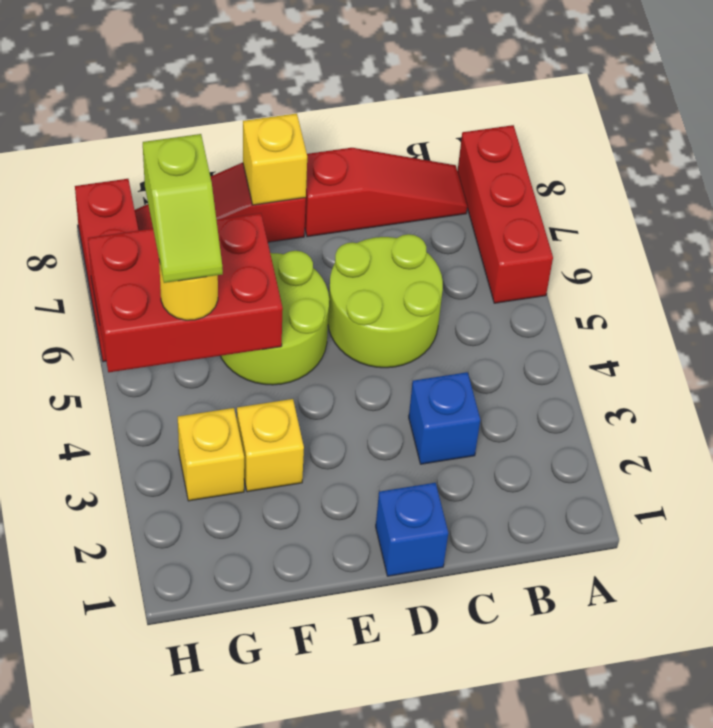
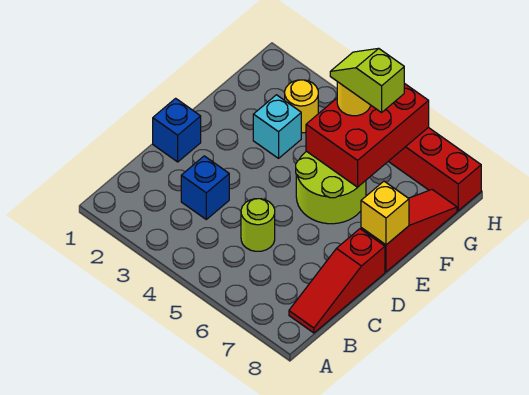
red 1x3 brick [457,125,553,303] -> none
lime 2x2 round brick [328,234,443,368] -> lime 1x1 round brick [241,199,275,251]
yellow 1x1 brick [237,399,304,492] -> cyan 1x1 brick [253,95,301,158]
yellow 1x1 brick [178,408,244,501] -> yellow 1x1 round brick [285,80,318,133]

